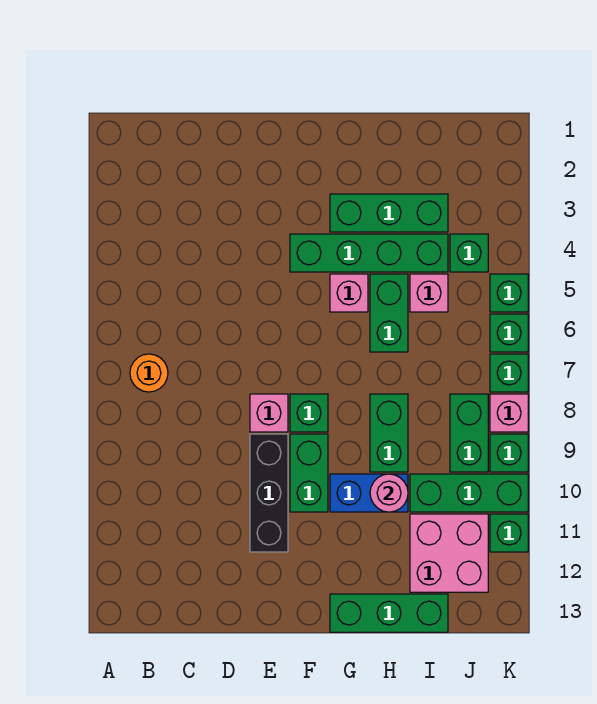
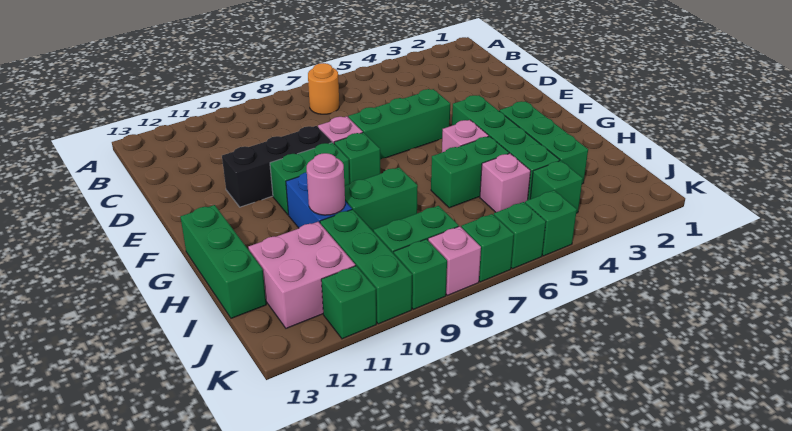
none -> green 1x3 brick [348,89,450,160]

